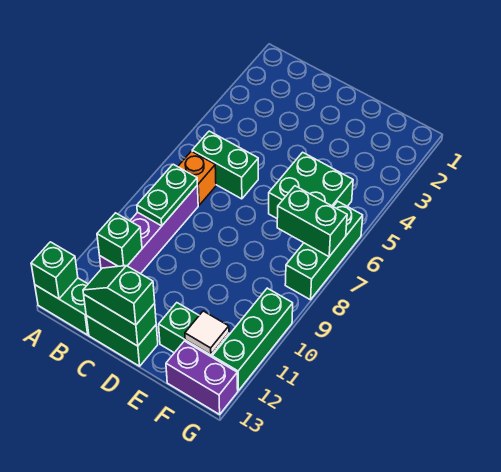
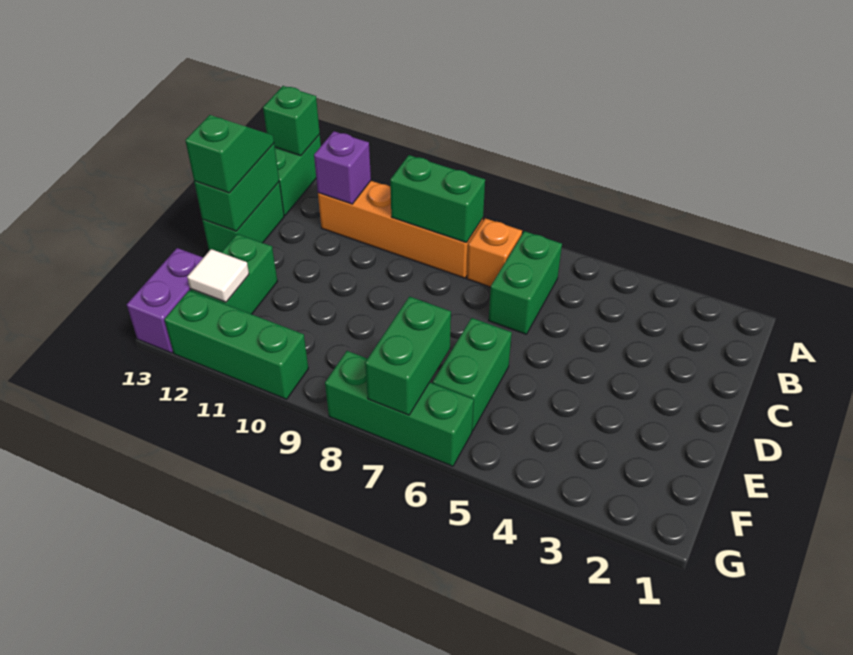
purple 1x4 brick [100,186,198,274] -> orange 1x4 brick [318,181,483,278]
green 1x2 plate [137,164,197,226] -> green 1x2 brick [390,155,485,243]
green 1x1 brick [97,213,142,266] -> purple 1x1 brick [314,131,371,204]
green 2x2 brick [269,152,353,218] -> green 1x2 brick [433,318,512,431]

